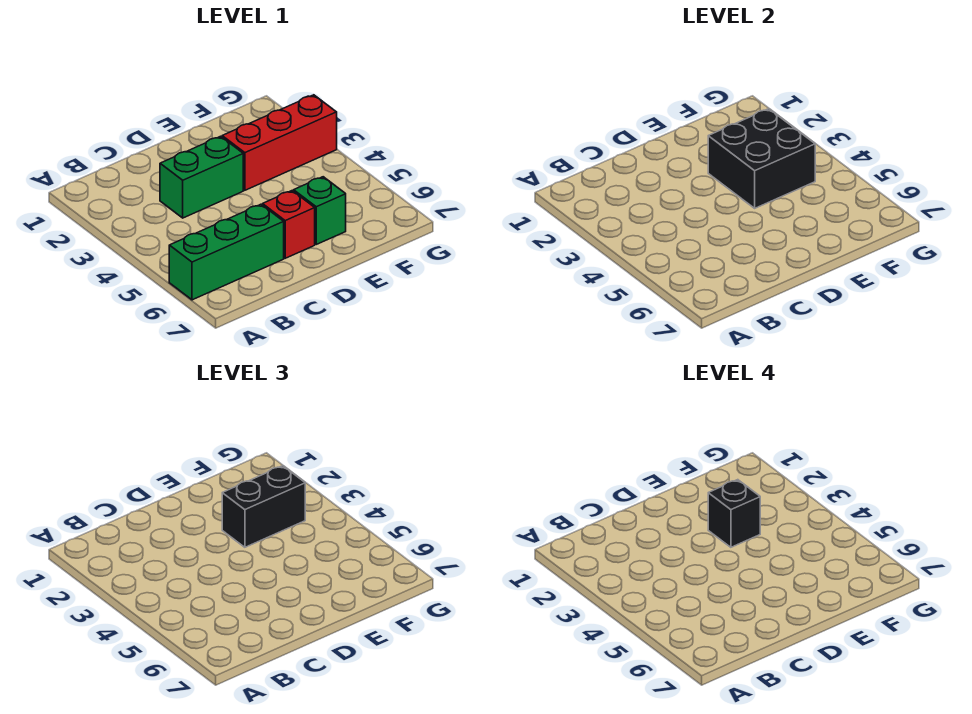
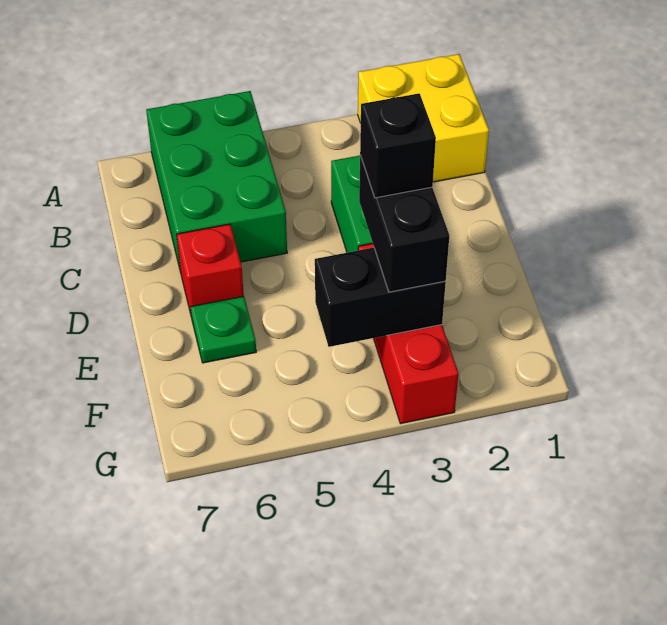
none -> yellow 2x2 brick [358,54,489,182]
green 1x3 brick [169,204,284,300] -> green 2x3 brick [146,91,287,271]
black 2x2 brick [708,109,815,208] -> black 1x2 brick [315,248,446,347]
green 1x1 brick [294,177,346,244] -> green 1x1 plate [191,296,256,363]

